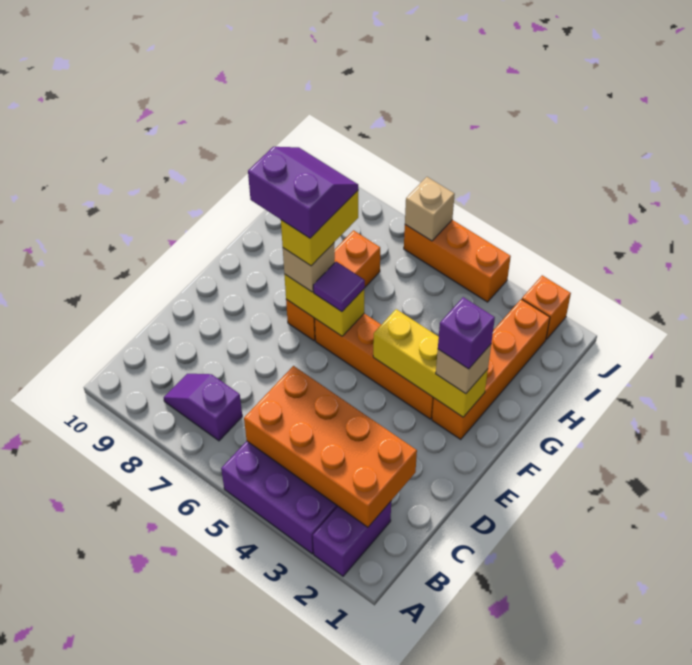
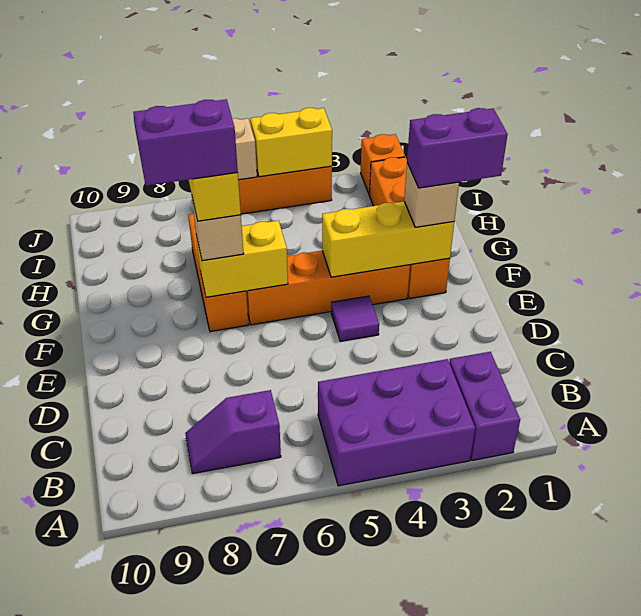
orange 2x4 brick [244,366,417,527] -> none
purple 1x1 brick [438,297,495,369] -> purple 1x2 brick [407,108,508,188]
purple 1x1 tile [313,262,365,312] -> purple 1x1 tile moved to [331,296,379,341]
none -> yellow 1x2 brick [250,108,332,177]

